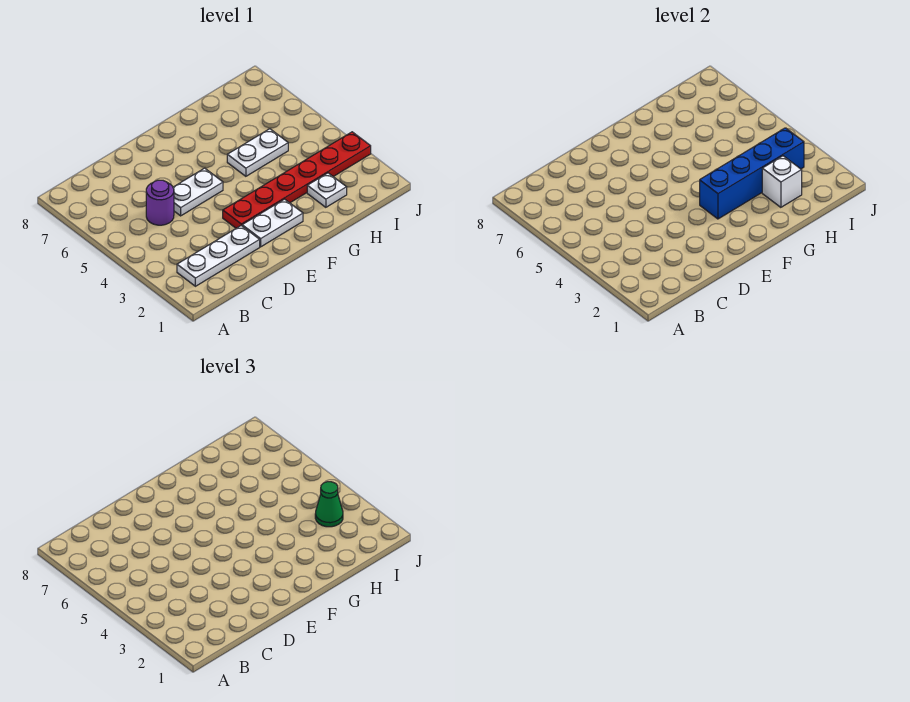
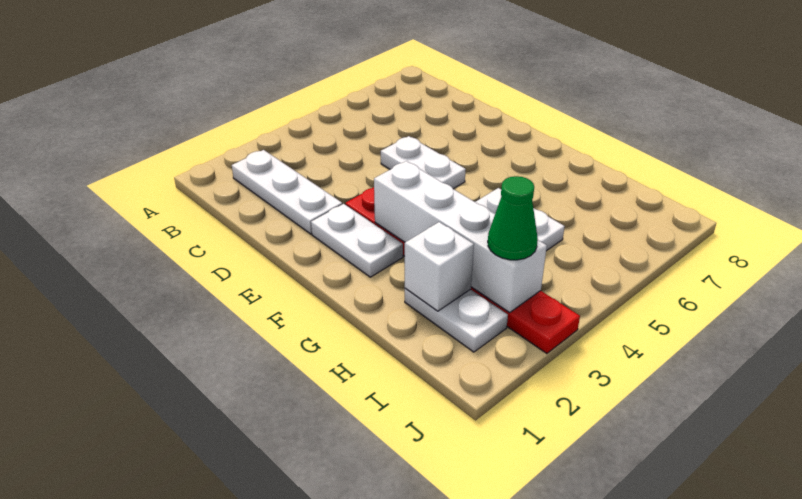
purple 1x1 round brick [146,180,174,225] -> none
blue 1x4 brick [700,128,804,219] -> white 1x4 brick [374,161,547,312]
white 1x1 plate [307,173,347,207] -> white 1x2 plate [405,288,508,352]

